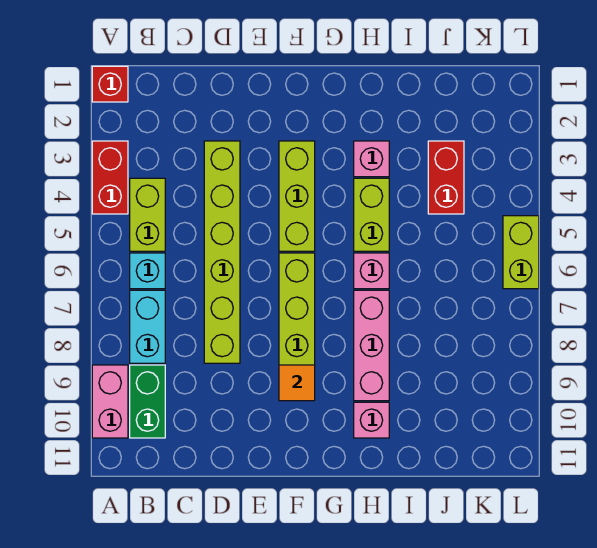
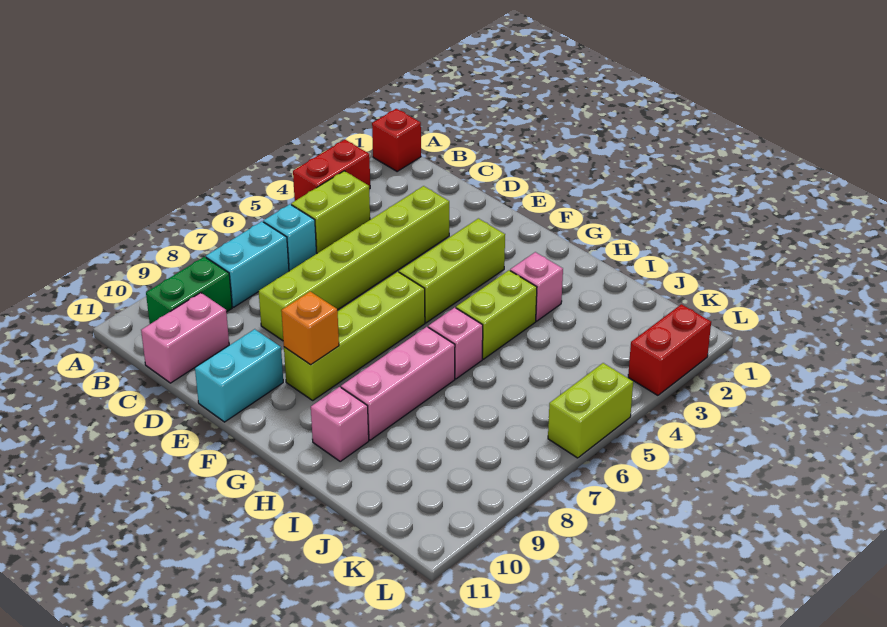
pink 1x2 brick [92,365,128,438] -> pink 1x2 brick moved to [141,293,229,383]
none -> cyan 1x2 brick [195,329,283,422]
orange 1x1 tile [279,365,315,401] -> orange 1x1 brick [281,291,339,365]
red 1x2 brick [428,141,464,214] -> red 1x2 brick moved to [628,304,711,395]

